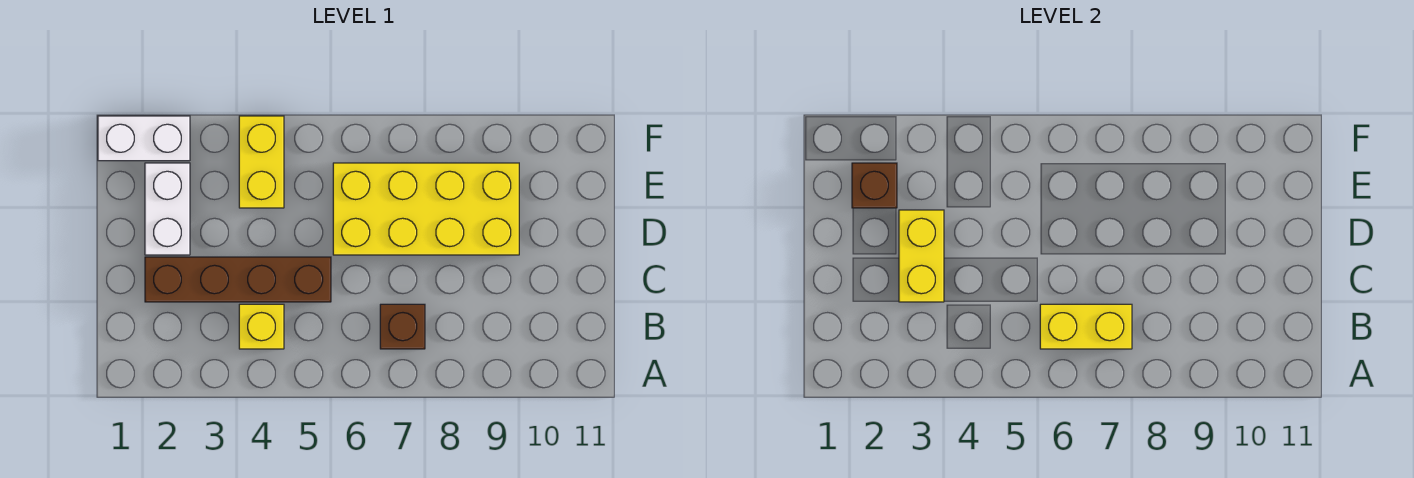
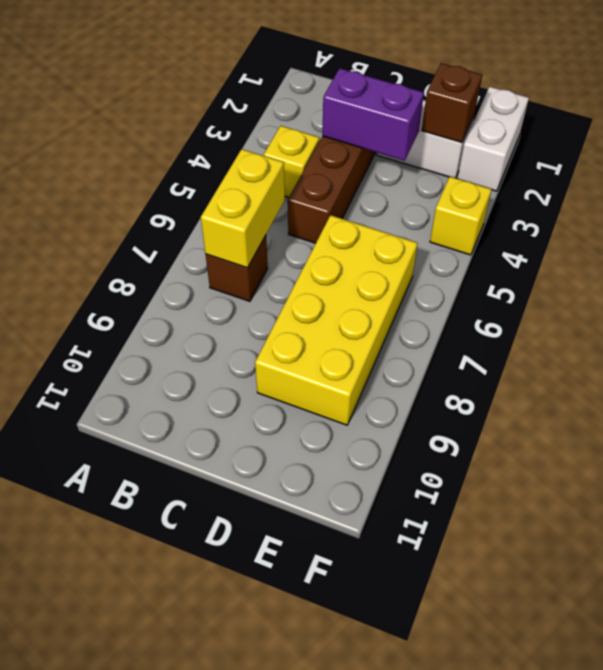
yellow 1x2 brick [899,210,944,302] -> purple 1x2 brick [322,68,424,161]
yellow 1x2 brick [239,116,284,208] -> yellow 1x1 brick [430,177,492,255]

